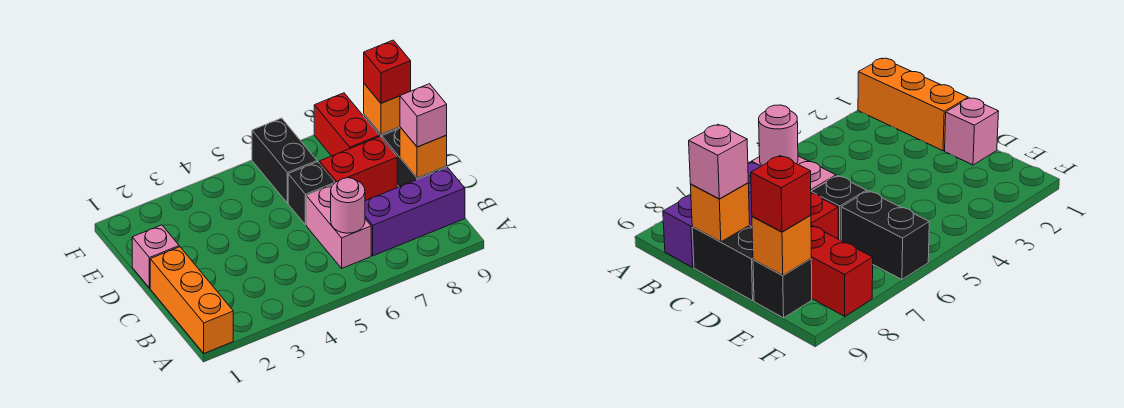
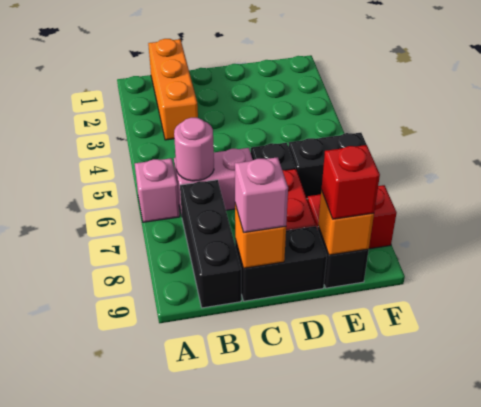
orange 1x3 brick [150,247,233,353] -> orange 1x3 brick turned to [148,39,198,140]
purple 1x3 brick [365,168,465,256] -> black 1x3 brick [180,180,241,308]
pink 1x1 brick [132,225,179,288] -> pink 1x1 brick moved to [135,158,180,222]

